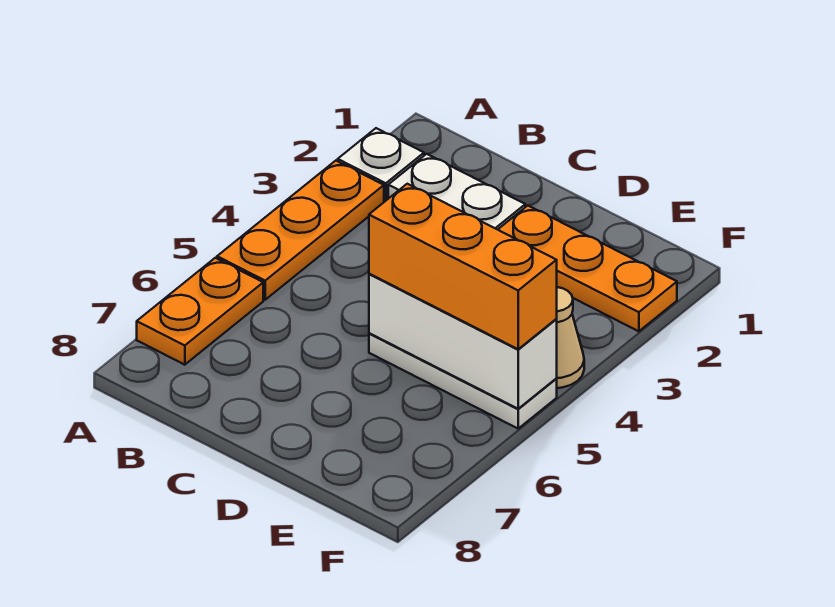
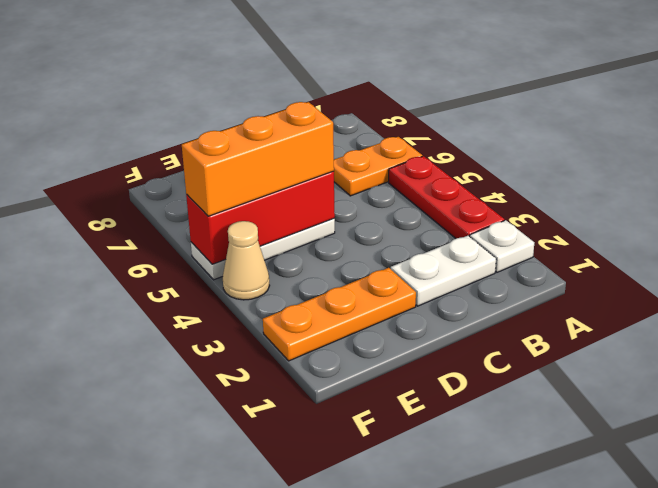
orange 1x3 plate [217,161,384,300] -> red 1x3 plate [389,156,504,238]
orange 1x2 plate [137,258,263,365] -> orange 1x2 plate turned to [334,137,422,196]
white 1x3 brick [369,274,557,409] -> red 1x3 brick [186,171,335,264]

